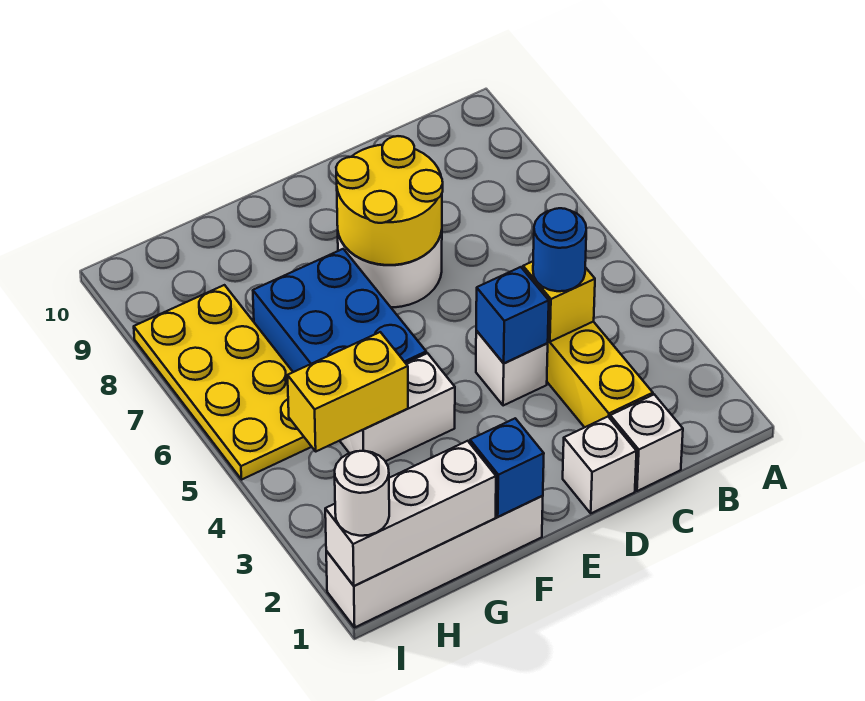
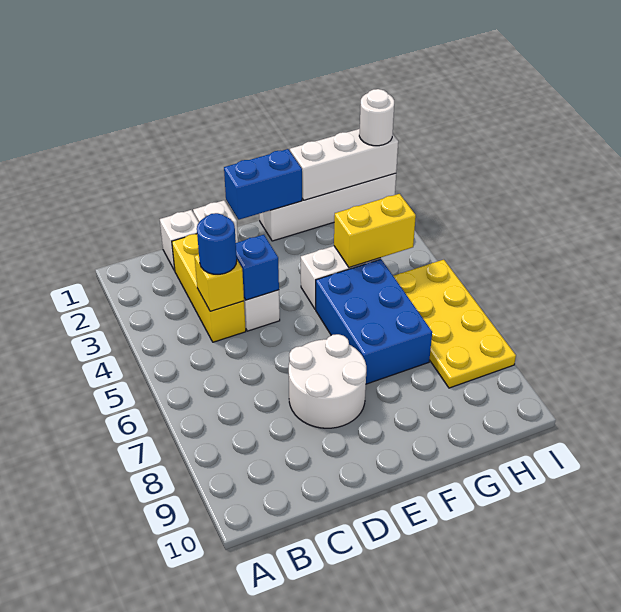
yellow 2x2 round brick [336,136,443,265] -> none
blue 1x1 brick [470,418,544,517] -> blue 1x2 brick [224,149,302,220]

